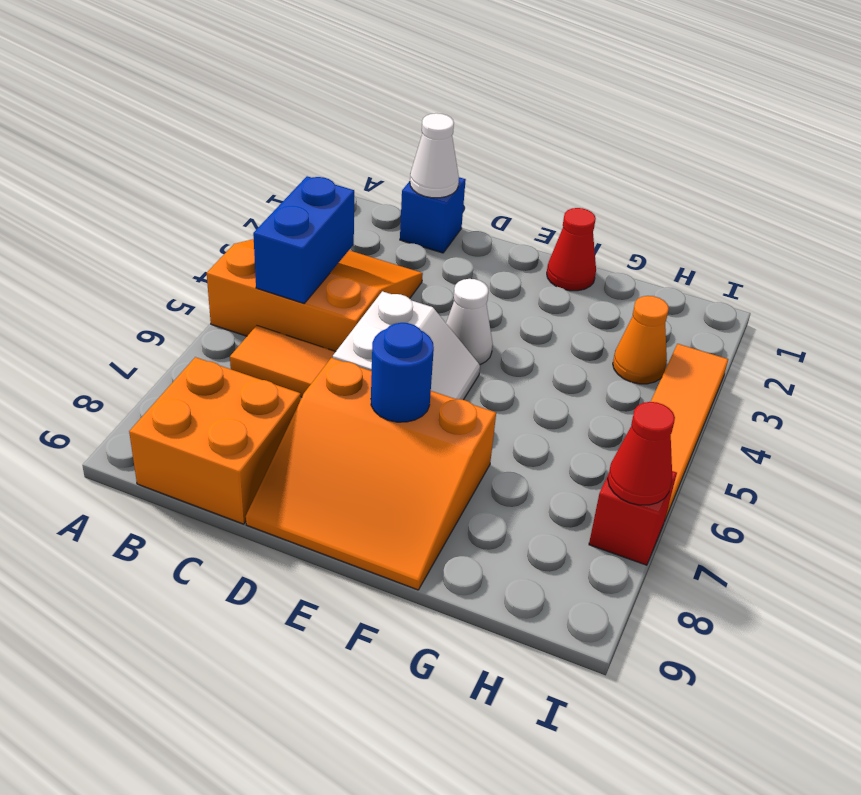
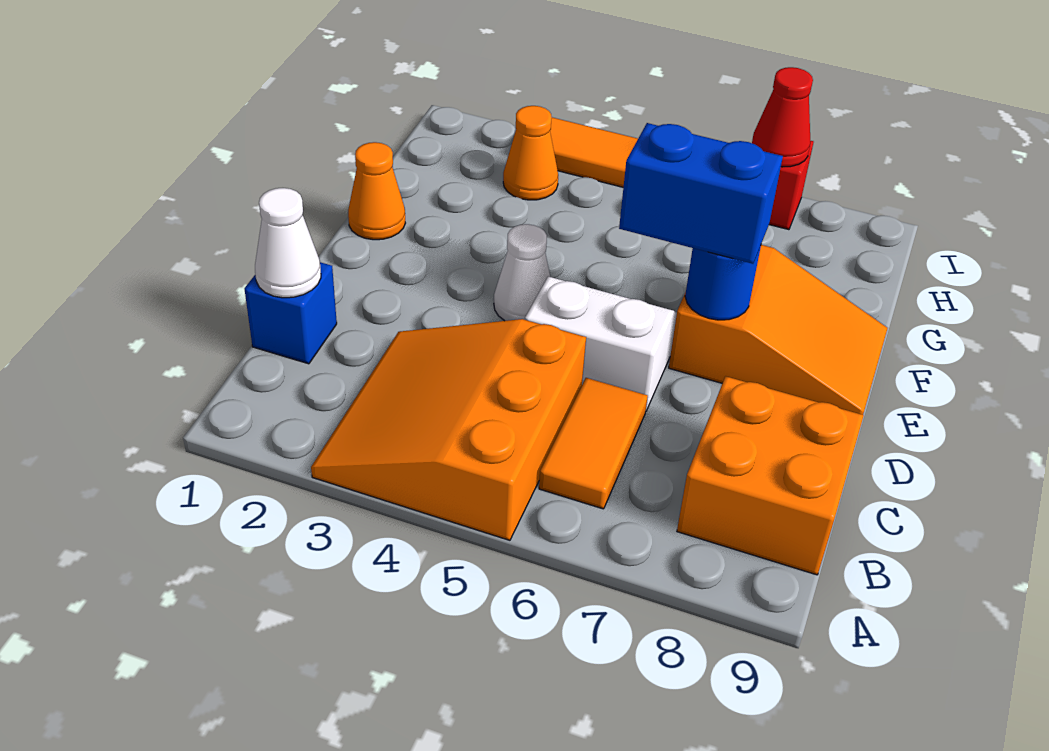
blue 1x2 brick [253,176,354,303] -> blue 1x2 brick moved to [619,123,783,264]
orange 3x3 slope [246,358,496,590] -> orange 2x3 slope [669,245,888,415]
red 1x1 cone [547,208,596,291] -> orange 1x1 cone [348,142,405,240]

